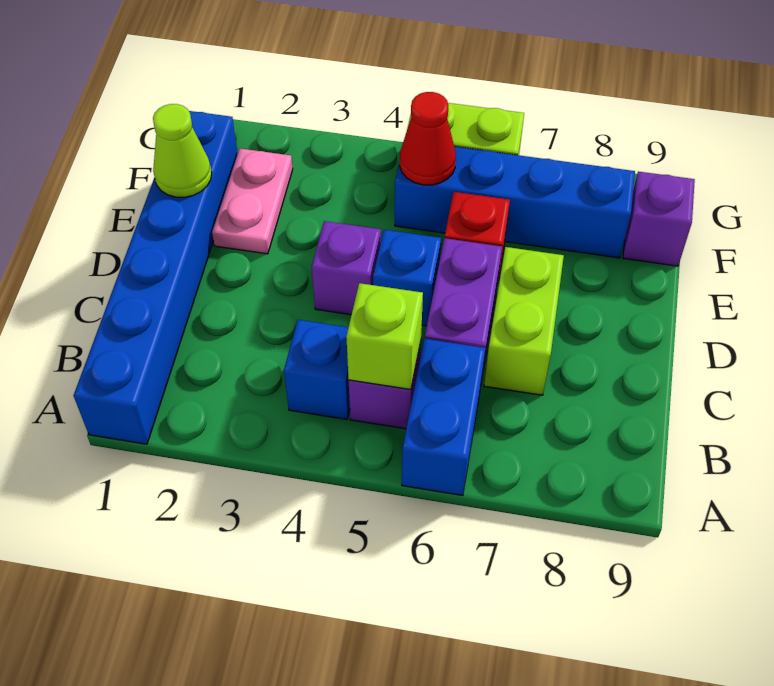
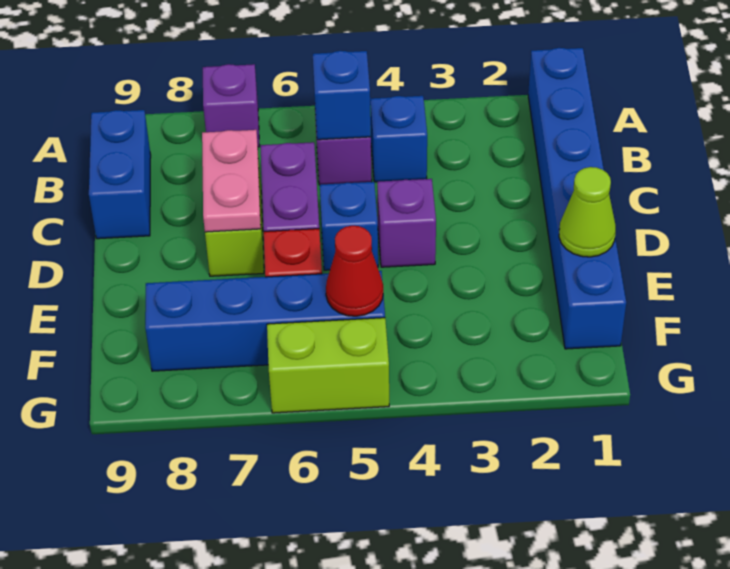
blue 1x2 brick [402,339,485,495] -> blue 1x2 brick moved to [89,110,151,239]
lime 1x1 brick [346,283,423,389] -> blue 1x1 brick [313,51,371,140]
pink 1x2 plate [212,148,293,254] -> pink 1x2 plate moved to [202,130,261,232]
purple 1x1 brick [623,172,695,266] -> purple 1x1 brick moved to [203,64,260,147]

